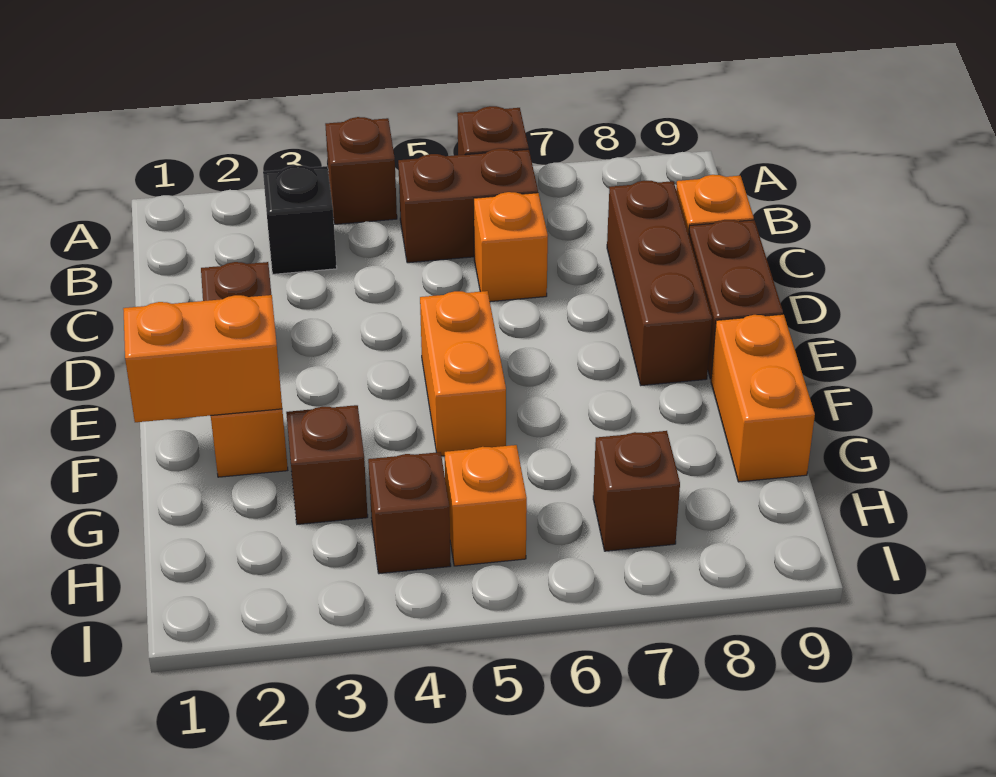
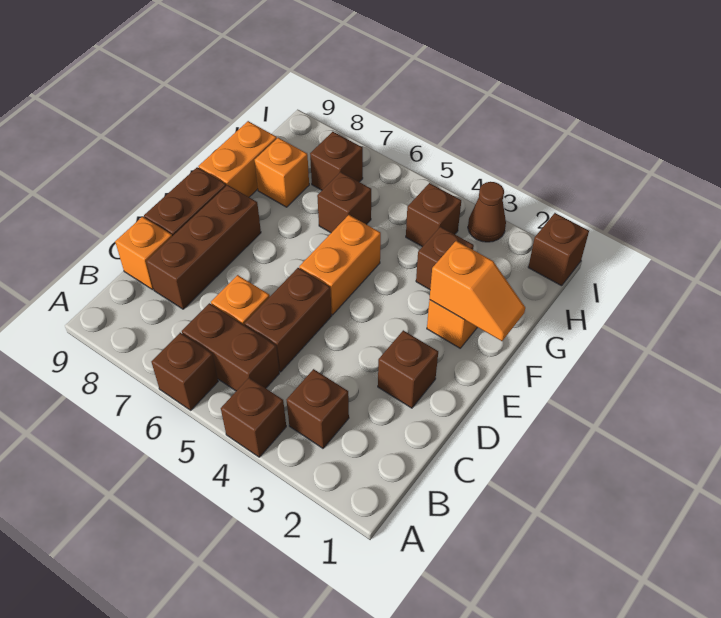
black 1x1 brick [263,165,337,274] -> brown 1x1 brick [287,369,349,448]
none -> brown 1x2 brick [245,268,332,372]
orange 1x2 brick [123,295,282,422] -> orange 1x2 slope [430,241,525,341]
none -> brown 1x1 brick [317,172,371,233]
orange 1x1 brick [445,445,527,566] -> orange 1x1 brick moved to [255,138,309,207]
none -> brown 1x1 brick [528,213,589,286]
none -> brown 1x1 cone [468,182,506,242]

